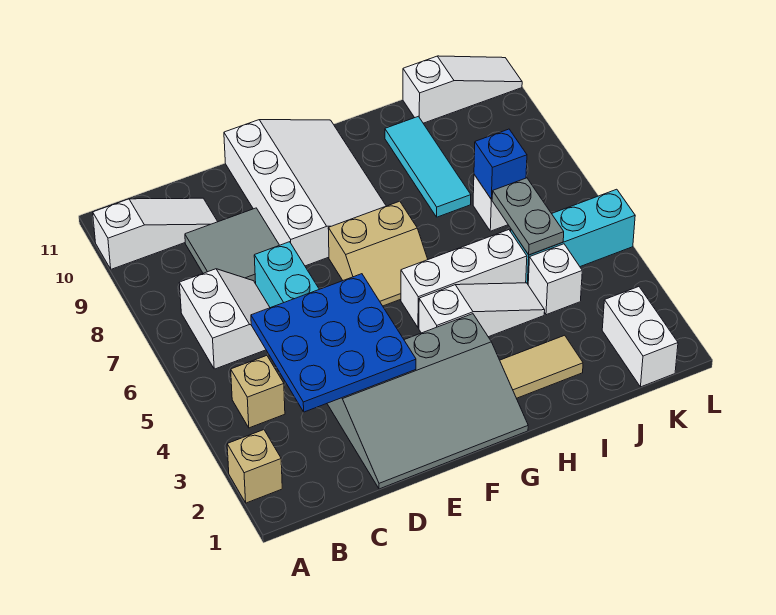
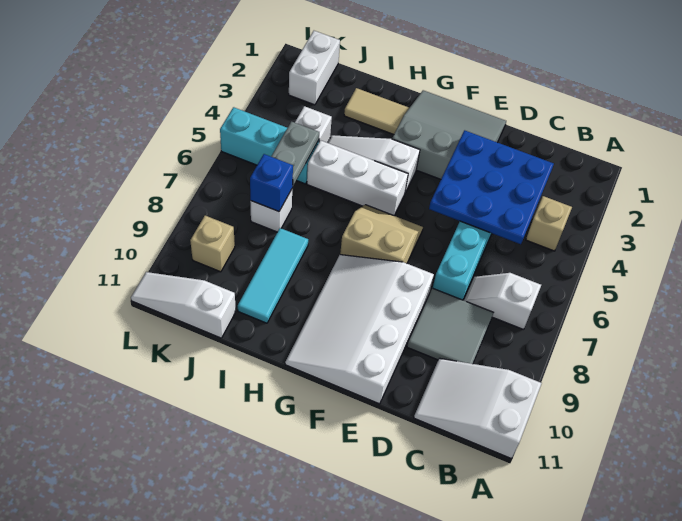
tan 1x1 brick [227,430,282,503] -> tan 1x1 brick moved to [190,216,235,272]
white 1x3 slope [93,198,218,269] -> white 2x3 slope [414,358,542,459]
white 2x2 slope [179,269,270,369] -> white 1x2 slope [464,273,541,330]
grey 3x4 slope [327,314,528,489] -> grey 3x3 slope [392,90,506,179]

